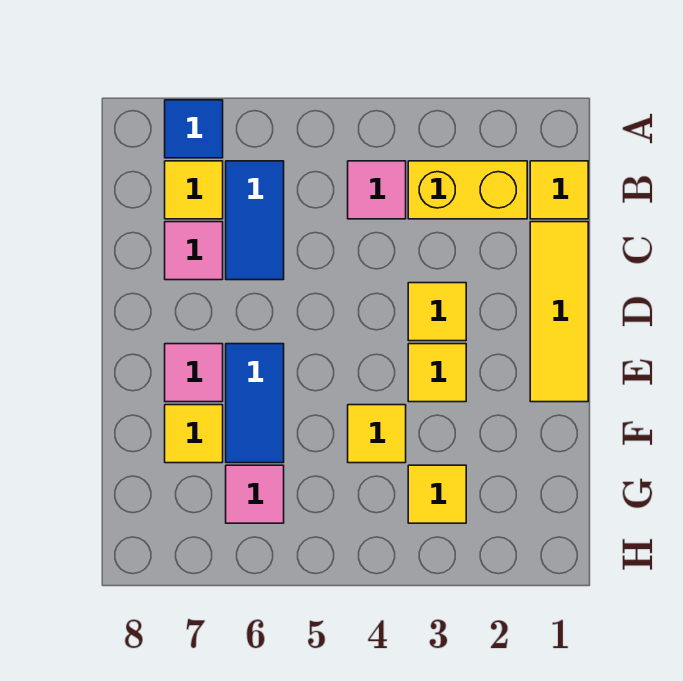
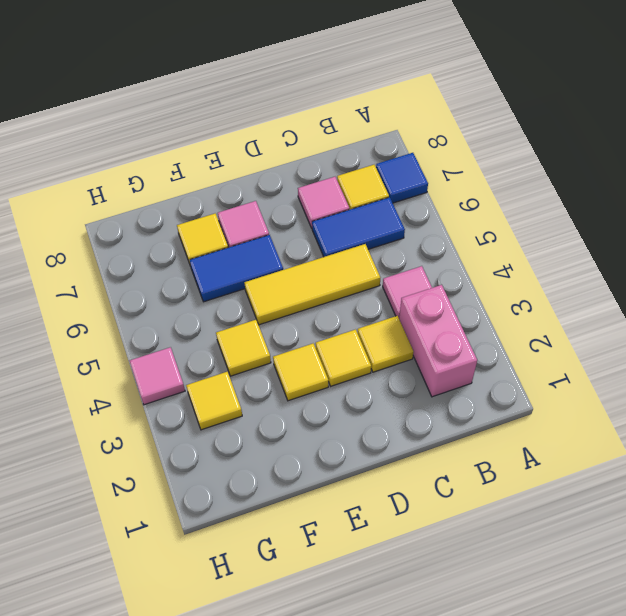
yellow 1x1 tile [530,161,588,219] -> yellow 1x1 tile moved to [358,316,413,372]
yellow 1x2 brick [408,161,527,219] -> pink 1x2 brick [399,285,477,397]
yellow 1x3 tile [530,222,588,402] -> yellow 1x3 tile moved to [244,244,380,325]
pink 1x1 tile [226,465,284,523] -> pink 1x1 tile moved to [130,347,185,405]

